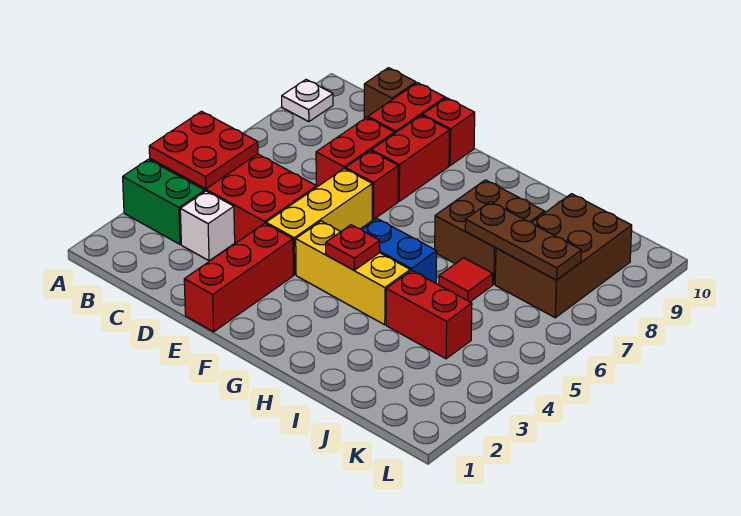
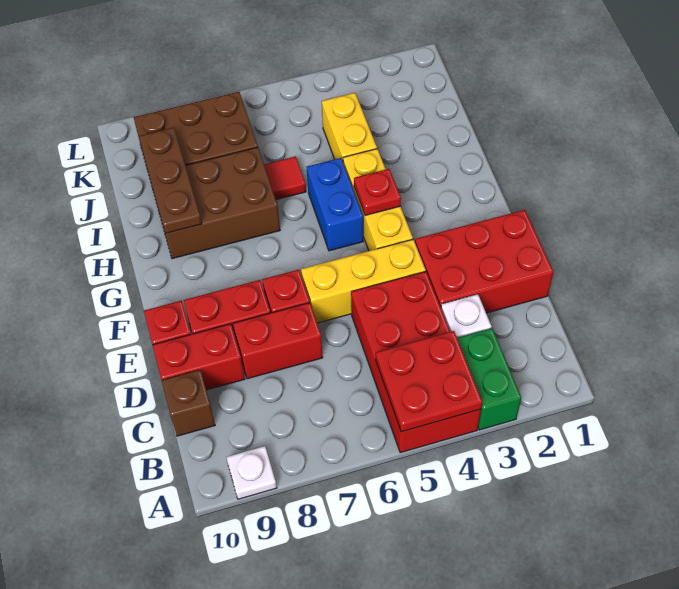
red 1x3 brick [184,223,293,332] -> red 2x3 brick [415,210,554,313]
brown 2x2 brick [435,180,545,284] -> brown 2x3 brick [151,147,280,259]
red 1x2 brick [386,270,472,359] -> yellow 1x2 brick [322,93,377,161]
brown 1x3 plate [465,202,581,280] -> brown 1x3 plate moved to [139,127,202,233]

